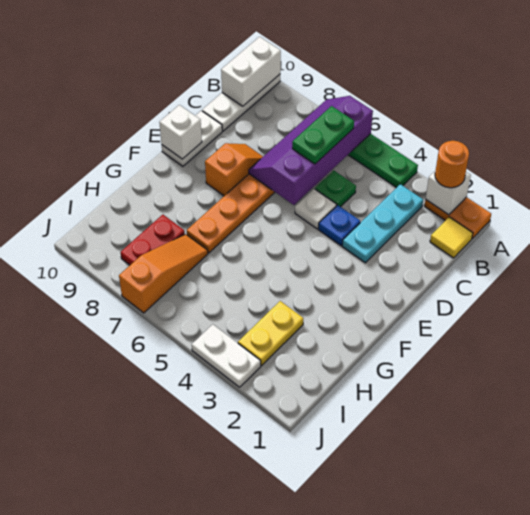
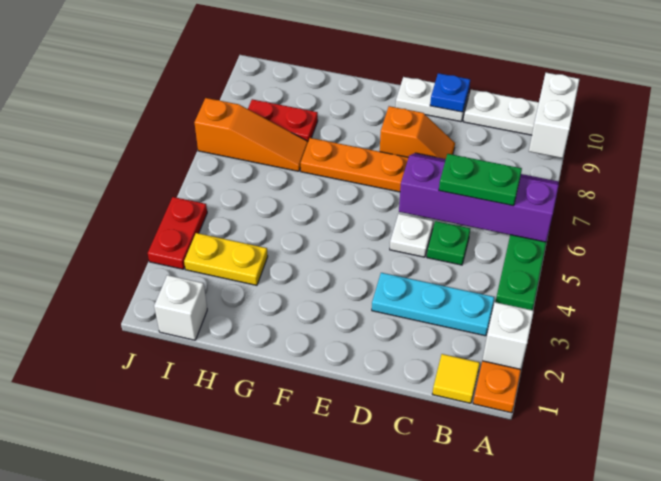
orange 1x1 round brick [435,141,469,188] -> none
white 1x2 brick [221,37,281,106] -> white 1x2 brick turned to [529,73,580,158]
blue 1x1 plate [318,205,360,246] -> blue 1x1 plate moved to [430,73,470,112]
white 1x1 brick [159,105,202,159] -> white 1x1 brick moved to [154,275,207,340]
white 1x2 plate [192,324,261,387] -> red 1x2 plate [148,197,207,269]

